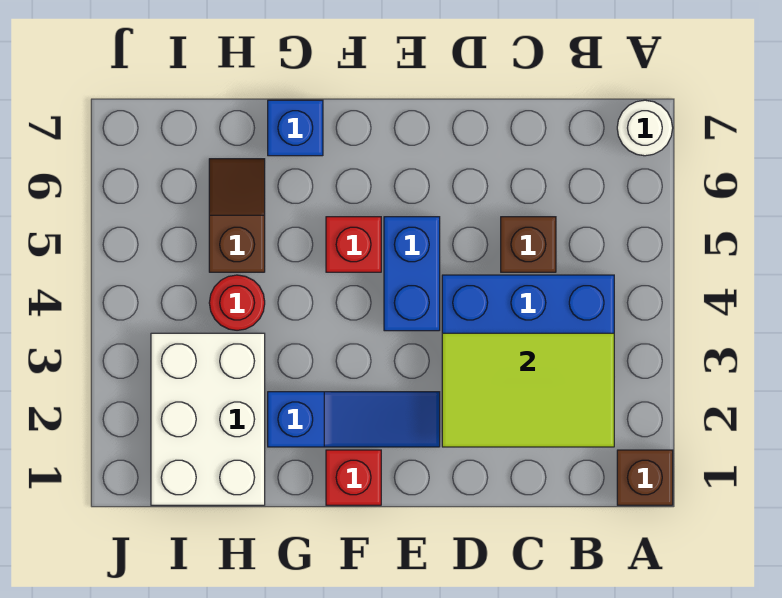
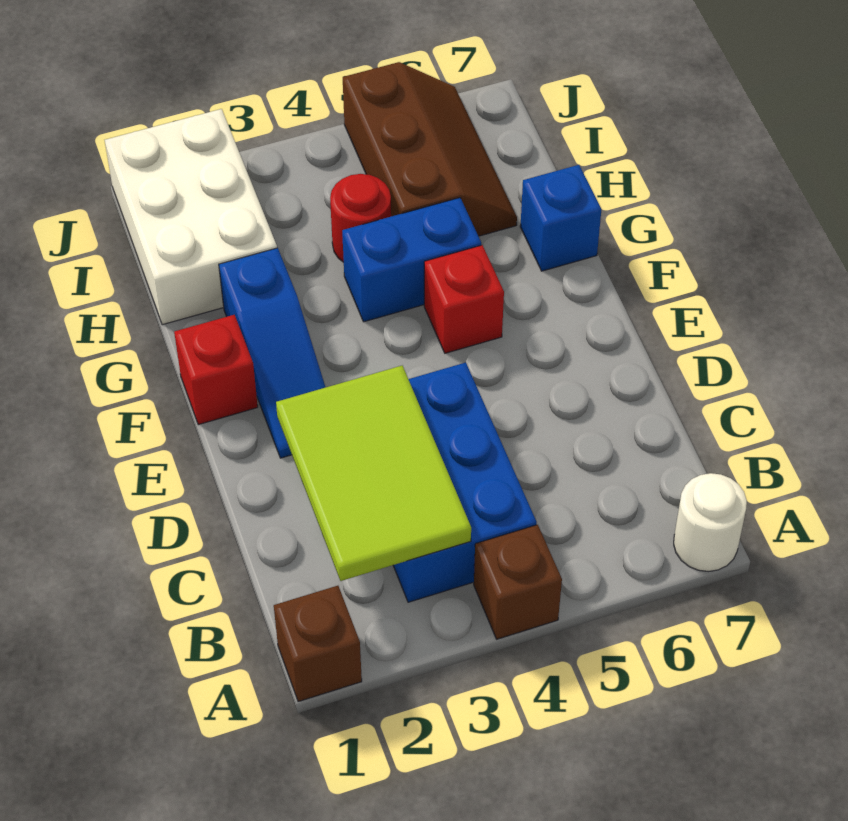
brown 1x1 brick [501,217,556,272] -> brown 1x1 brick moved to [474,525,562,639]
blue 1x2 brick [384,217,440,331] -> blue 1x2 brick moved to [342,198,481,322]
white 2x3 brick [151,333,265,505] -> white 2x3 brick turned to [105,109,277,325]
brown 1x2 slope [209,159,265,272] -> brown 2x3 slope [343,62,517,236]

